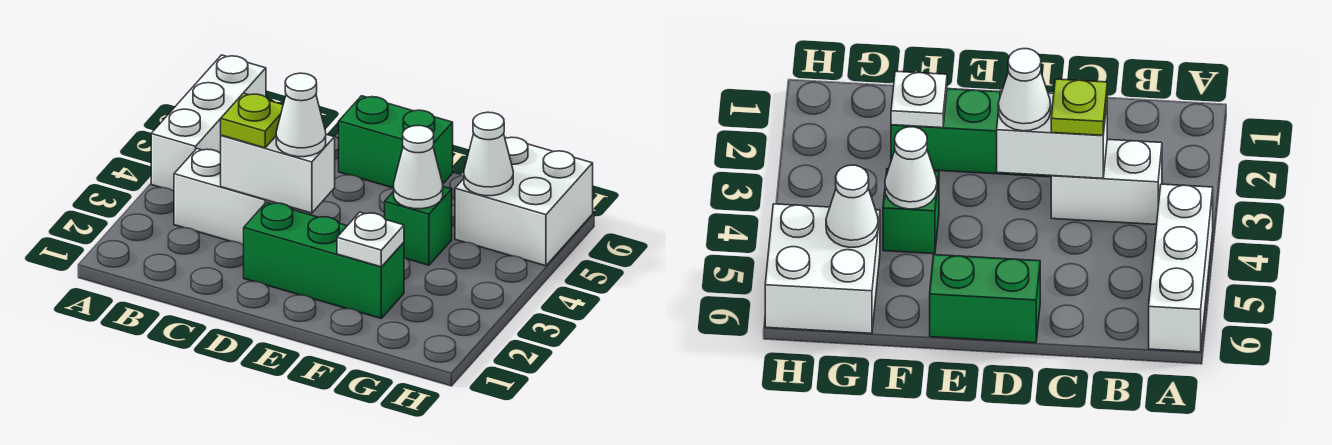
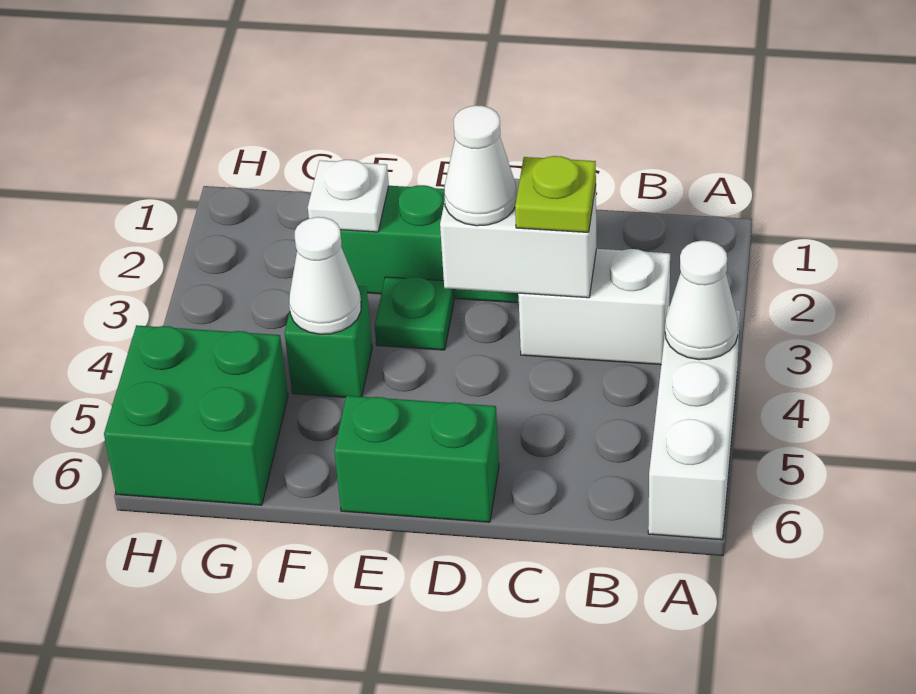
none -> green 1x1 plate [375,277,454,350]
white 2x2 brick [455,137,593,266] -> green 2x2 brick [104,325,288,505]
white 1x1 cone [464,112,513,196] -> white 1x1 cone moved to [665,241,738,360]

